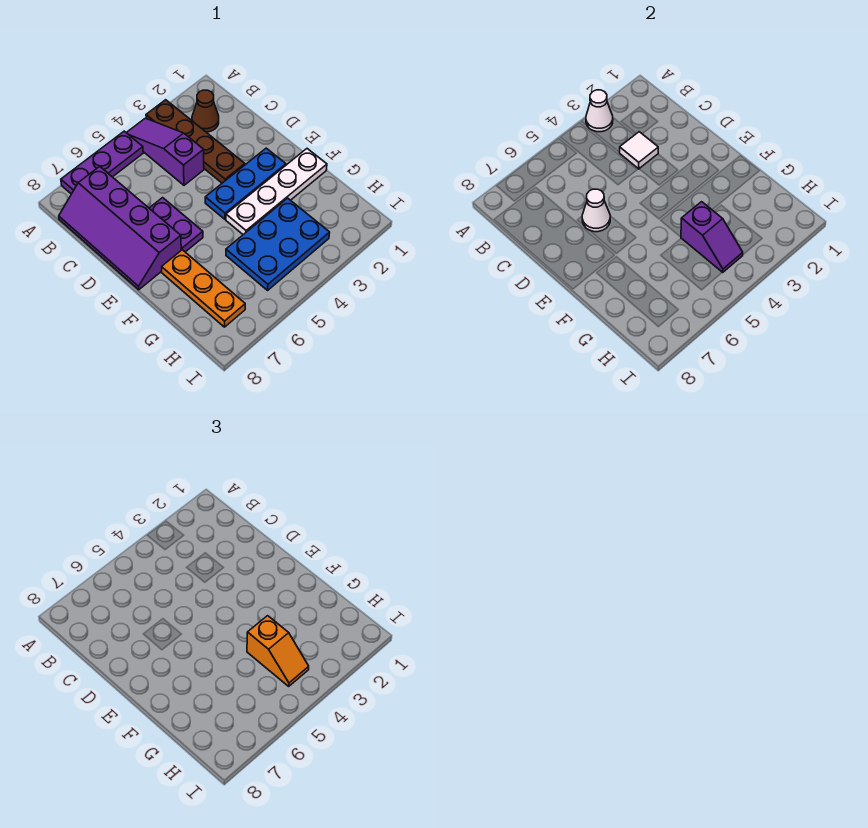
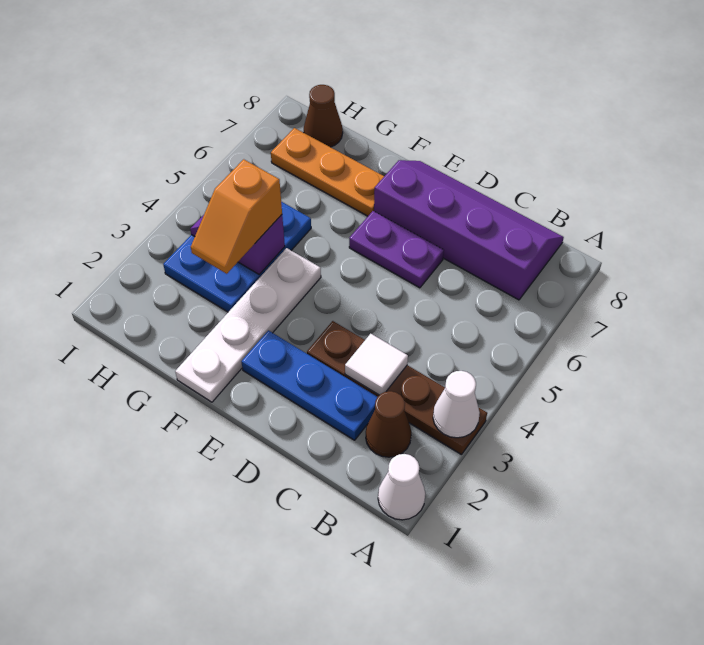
purple 1x3 slope [126,118,204,185] -> none
purple 1x3 plate [61,131,143,194] -> none
white 1x1 cone [582,189,610,232] -> white 1x1 cone moved to [378,454,425,520]
blue 1x3 plate [205,148,286,219] -> blue 1x3 plate turned to [241,330,377,440]
orange 1x2 slope [247,616,309,686] -> orange 1x2 slope turned to [191,159,282,274]
none -> brown 1x1 cone [304,85,343,147]

